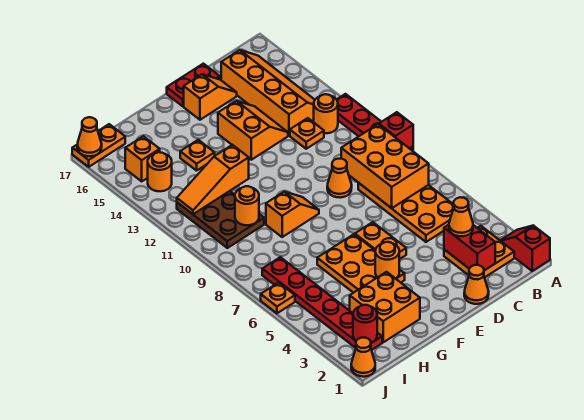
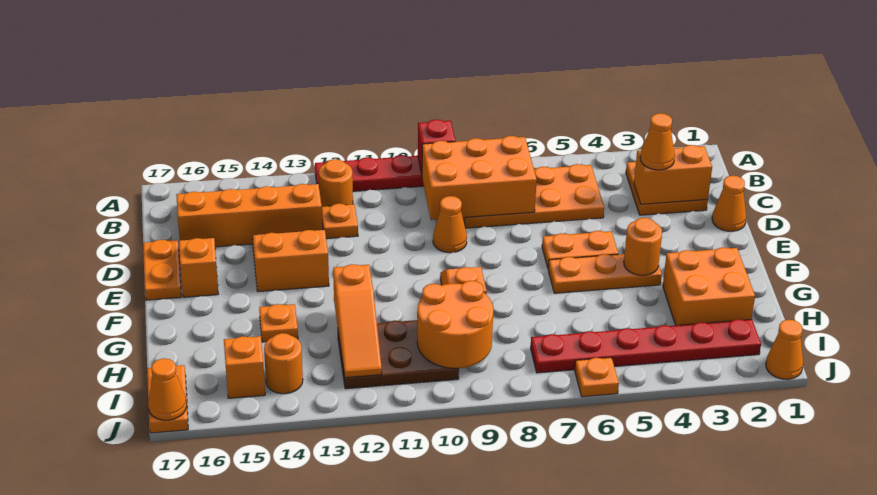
red 1x2 slope [500,225,550,271] -> none
red 1x2 brick [444,225,495,271] -> orange 1x2 brick [634,145,712,204]
red 1x2 plate [167,64,220,106] -> orange 1x2 plate [143,240,181,300]
orange 2x3 plate [317,234,405,293] -> orange 1x3 plate [548,254,662,293]
orange 1x1 round brick [235,186,259,225] -> orange 2x2 round brick [417,281,493,368]
red 1x1 round brick [353,305,377,343] -> none

